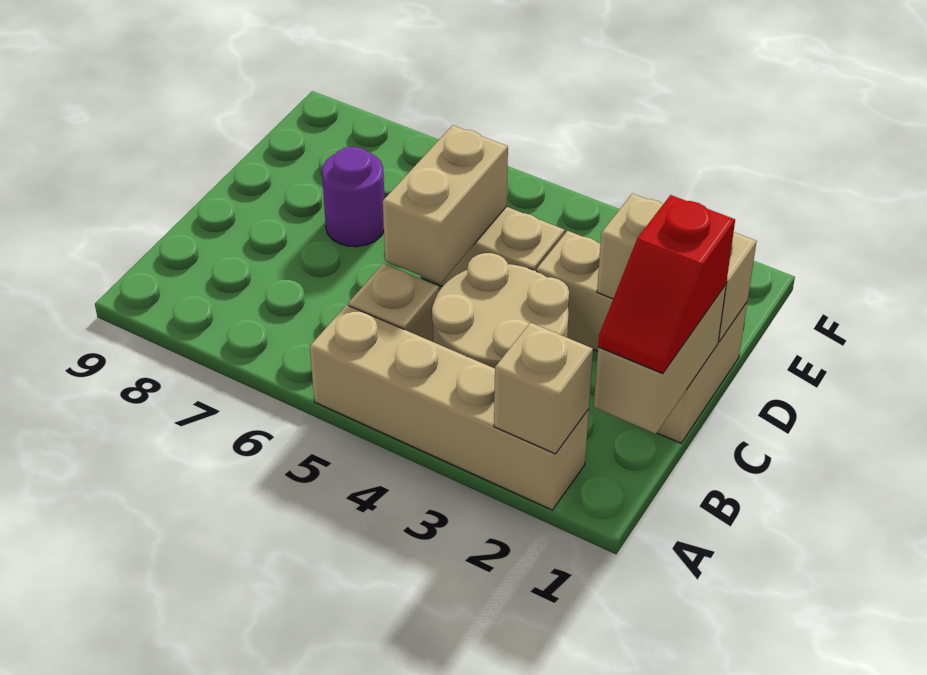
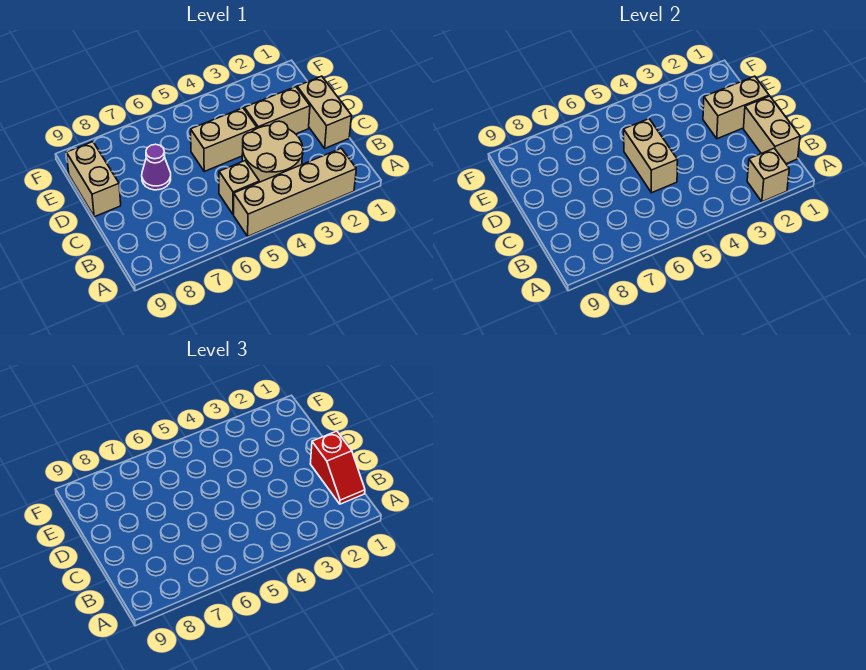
purple 1x1 round brick [322,147,385,247] -> purple 1x1 cone [142,144,171,190]
none -> tan 1x2 brick [66,142,121,217]

